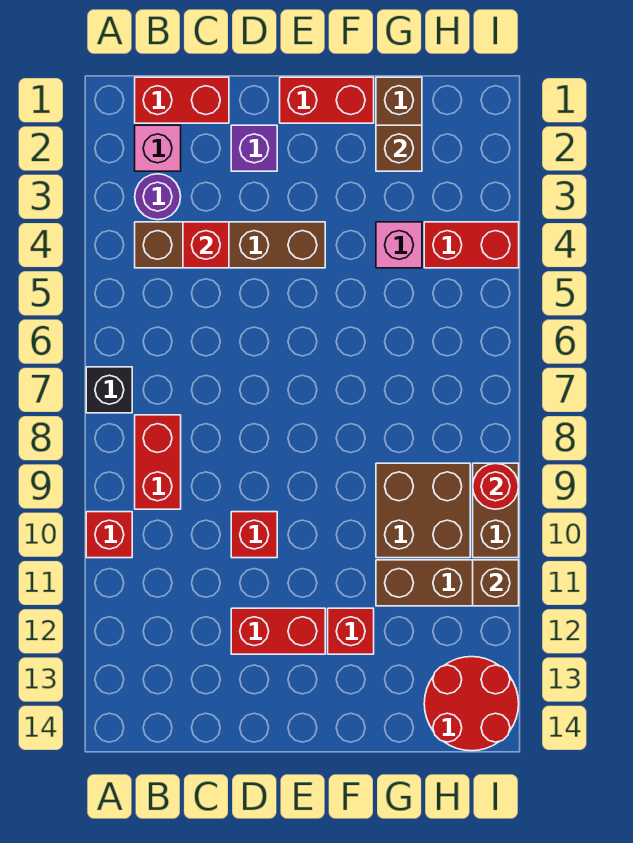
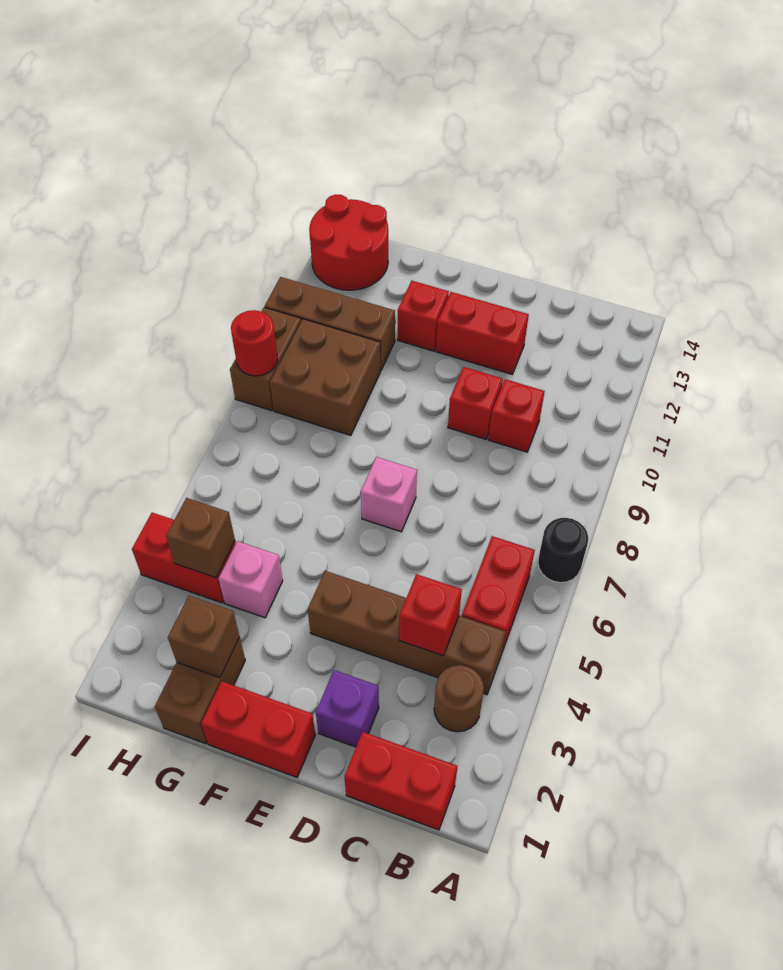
black 1x1 brick [86,367,132,413] -> black 1x1 round brick [538,518,588,583]
red 1x1 brick [86,512,132,558] -> red 1x1 brick moved to [488,379,545,452]
pink 1x1 brick [135,125,181,171] -> pink 1x1 brick moved to [361,457,417,532]
purple 1x1 round brick [135,174,181,220] -> brown 1x1 round brick [434,665,484,732]
red 1x2 brick [135,415,181,509] -> red 1x2 brick moved to [462,536,535,652]
brown 1x1 brick [473,560,519,606] -> brown 1x1 brick moved to [166,498,235,578]

